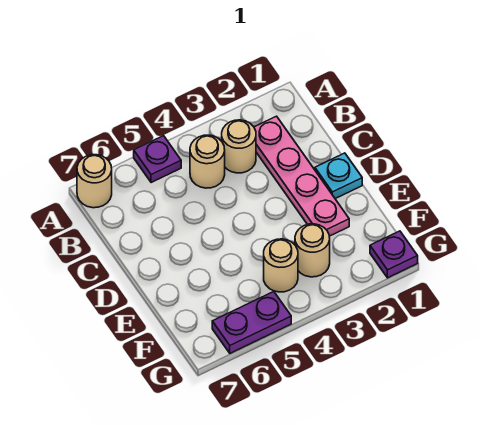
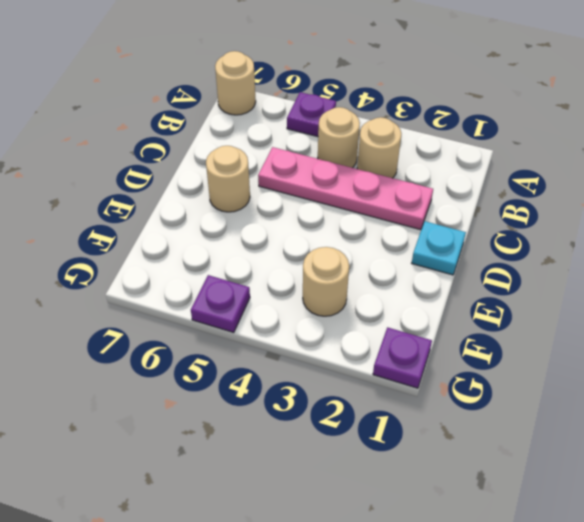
pink 1x4 plate [254,116,349,236] -> pink 1x4 plate turned to [258,147,433,230]
tan 1x1 round brick [264,239,298,292] -> tan 1x1 round brick moved to [206,146,250,212]
purple 1x2 plate [212,292,291,353] -> purple 1x1 plate [191,275,250,333]

